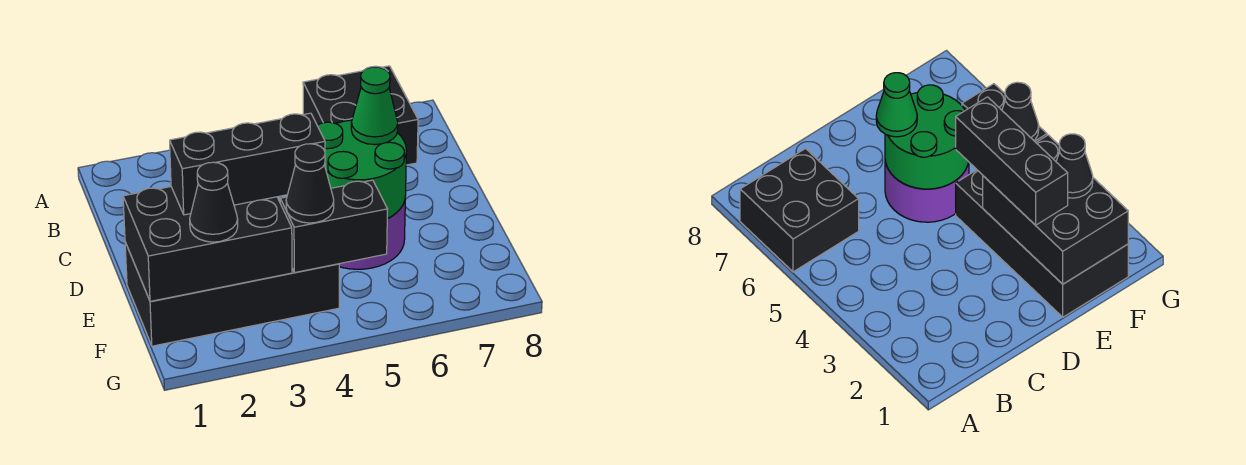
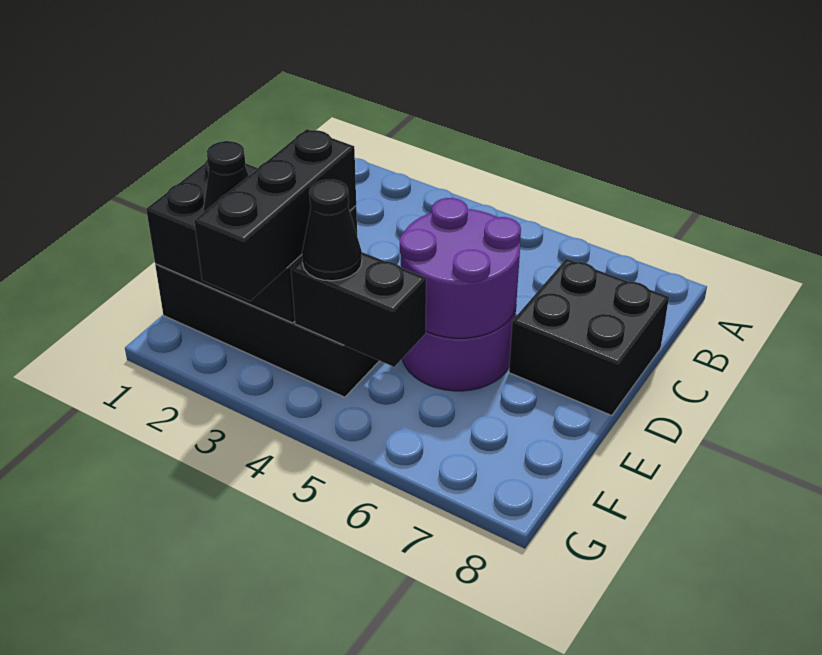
black 2x2 brick [303,66,418,165] -> black 2x2 brick moved to [509,259,669,416]
green 2x2 round brick [317,120,407,219] -> purple 2x2 round brick [400,198,521,338]
green 1x1 cone [351,67,398,145] -> none
black 1x3 brick [170,113,325,215] -> black 1x3 brick turned to [194,129,356,301]

